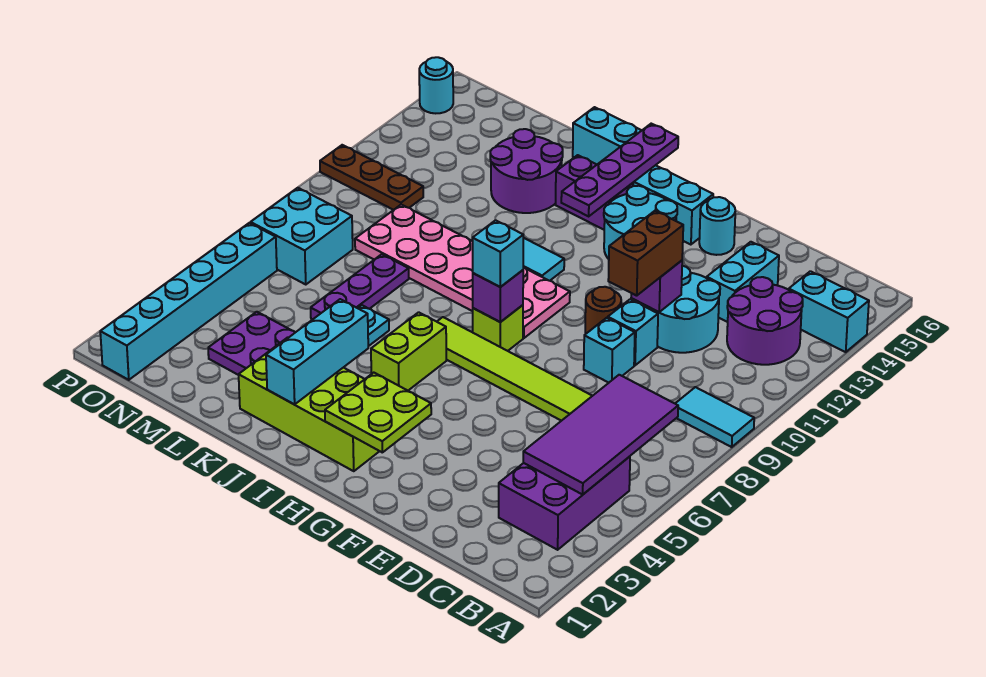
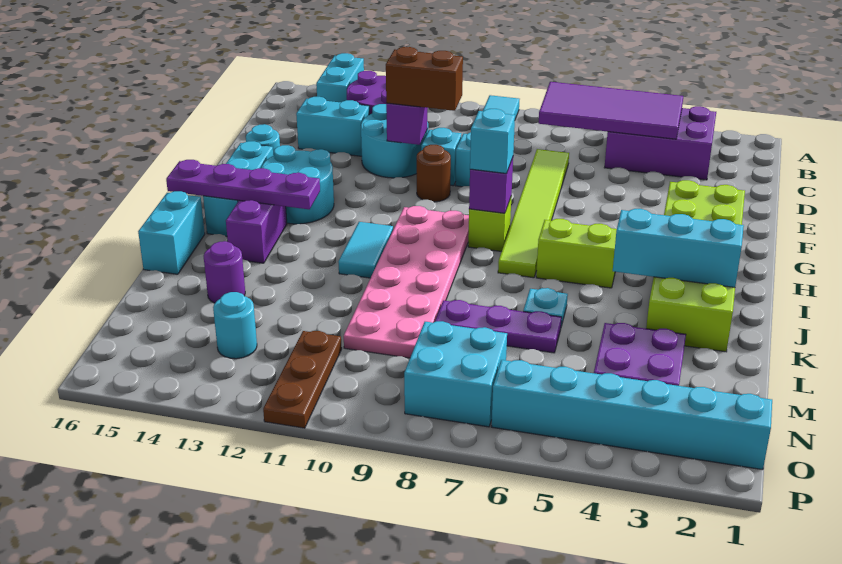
purple 2x2 round brick [490,129,563,213] -> purple 1x1 round brick [204,241,245,303]
cyan 1x1 round brick [419,57,453,113] -> cyan 1x1 round brick moved to [213,292,257,359]

